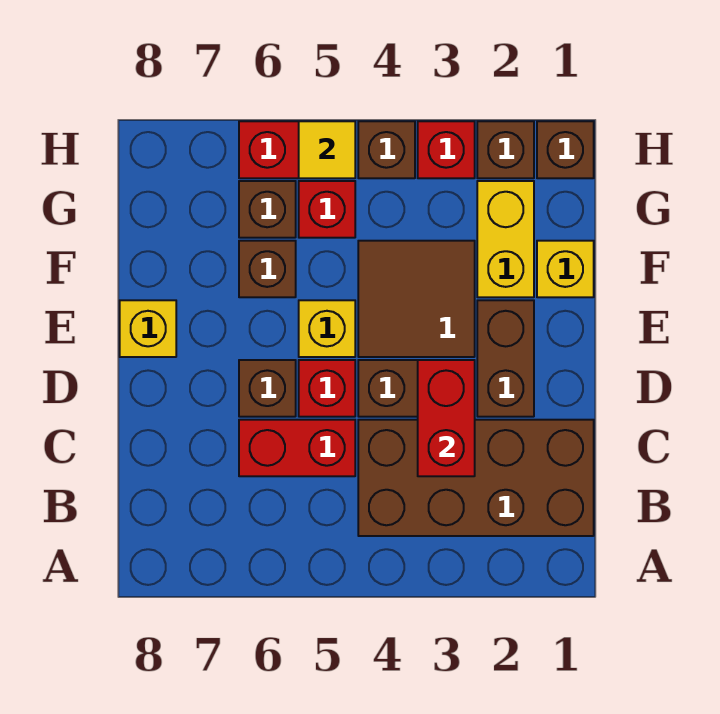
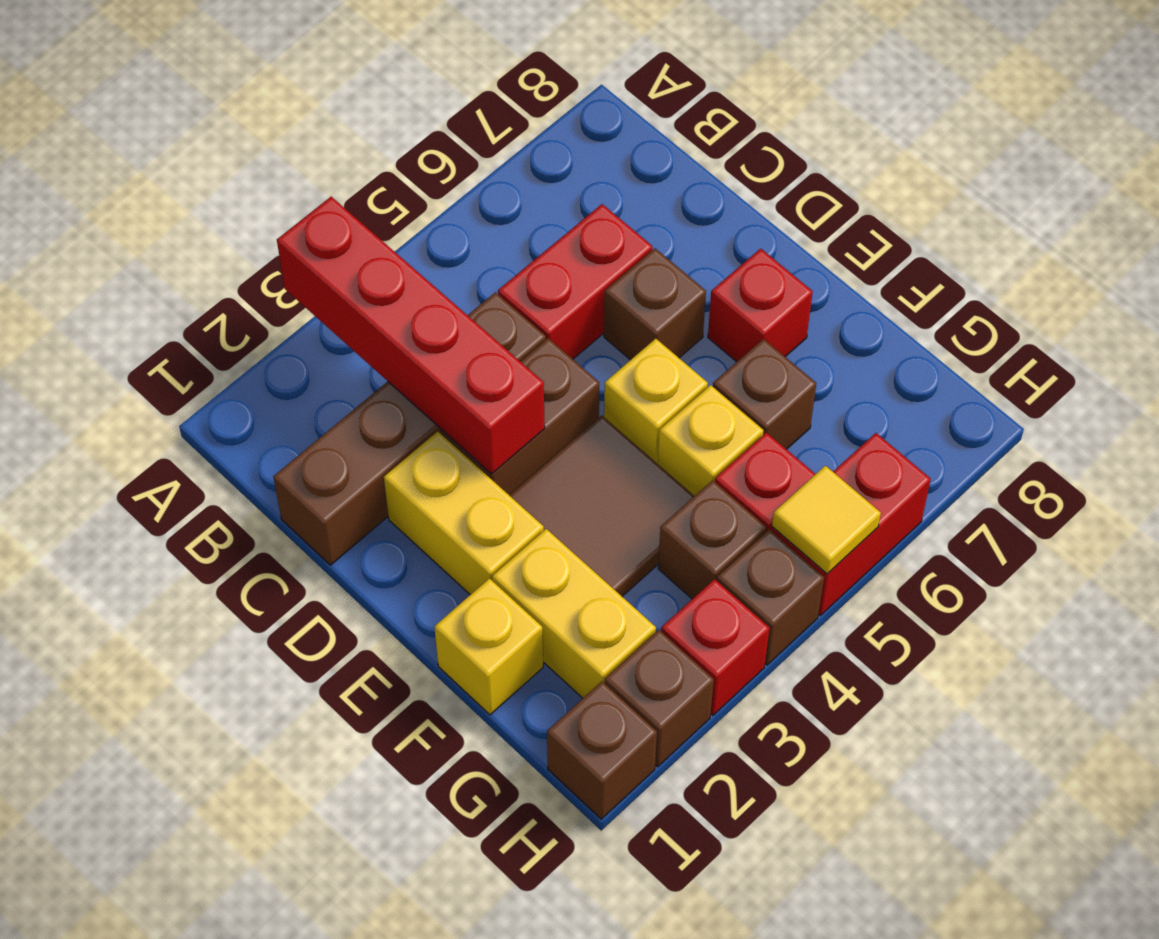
brown 2x4 brick [358,420,594,536] -> brown 1x4 brick [273,292,546,565]
red 1x2 brick [418,360,475,476] -> red 1x4 brick [277,197,545,474]
brown 1x2 brick [477,300,534,417] -> yellow 1x2 brick [384,431,544,595]
red 1x1 brick [299,360,355,417] -> red 1x1 brick moved to [708,249,813,362]
yellow 1x1 brick [120,300,176,357] -> yellow 1x1 brick moved to [658,385,764,496]
brown 1x1 brick [239,181,296,238] -> brown 1x1 brick moved to [658,480,767,599]

